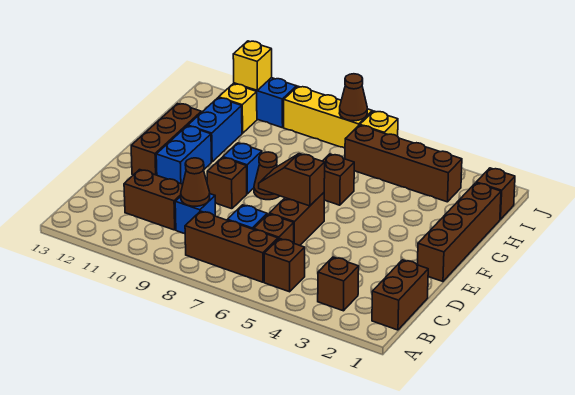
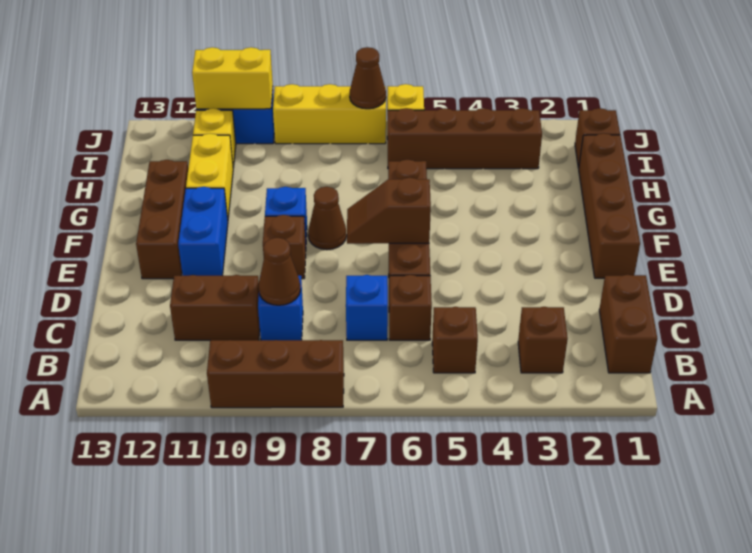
brown 1x3 brick [185,211,278,282] -> brown 1x3 brick moved to [207,340,344,408]
blue 1x2 brick [188,98,242,162] -> yellow 1x2 brick [186,134,233,219]
yellow 1x1 brick [233,41,272,90] -> yellow 1x2 brick [192,47,273,109]

